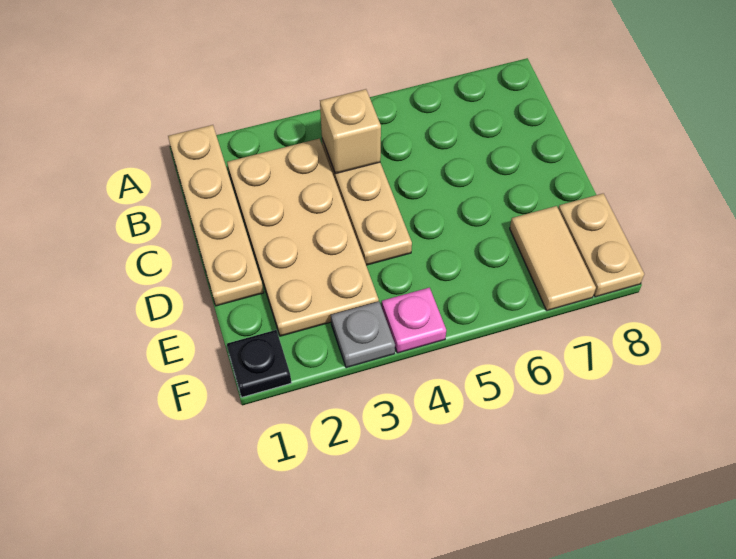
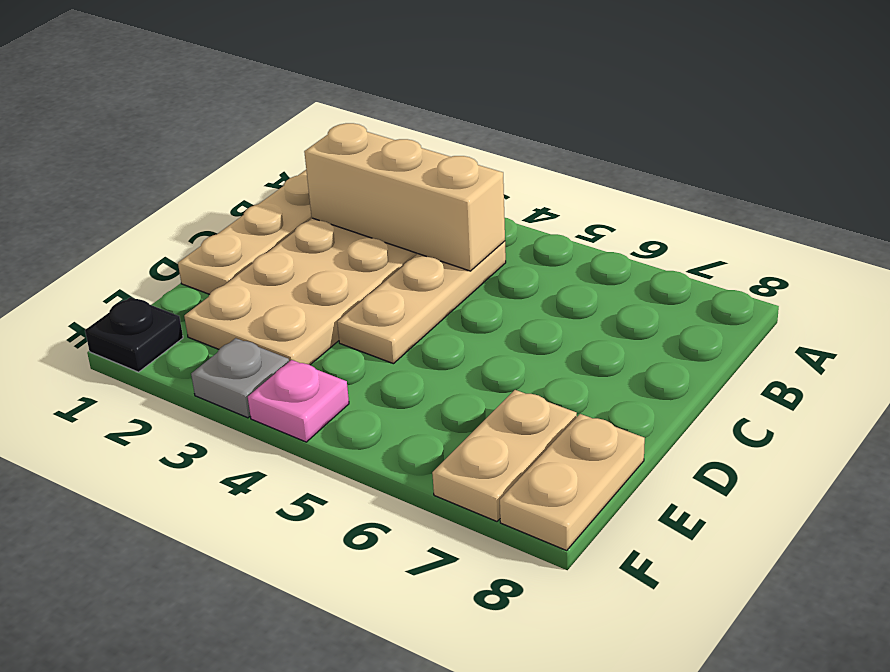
tan 1x1 brick [320,89,381,174] -> tan 1x3 brick [304,123,505,271]
tan 1x2 tile [510,206,596,311] -> tan 1x2 plate [432,390,577,521]

